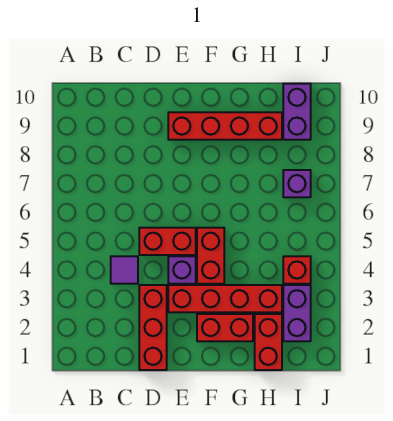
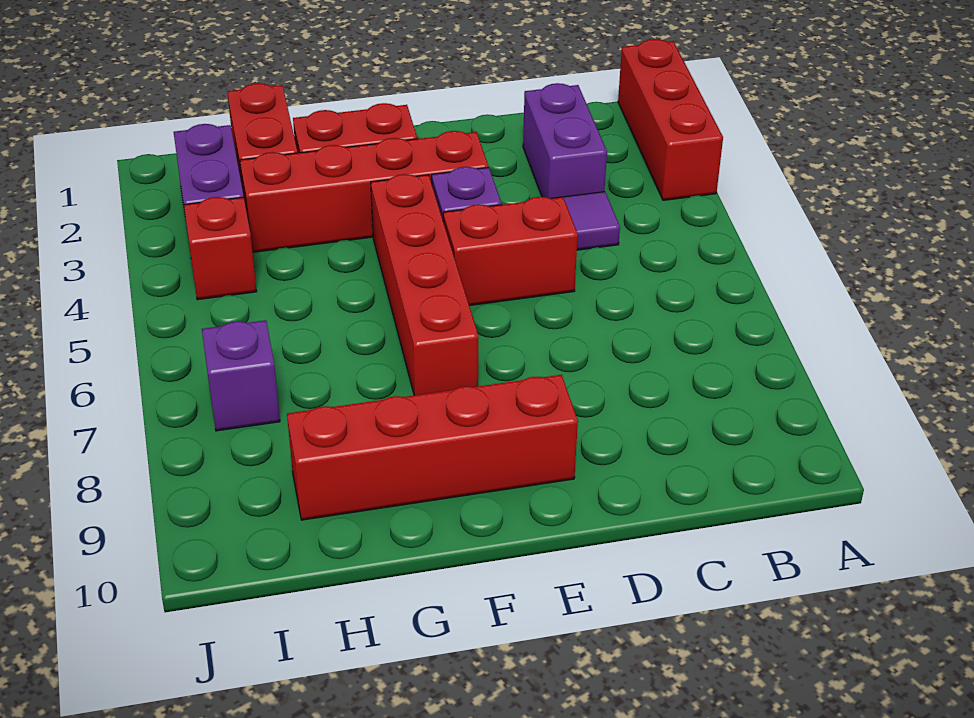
red 1x3 brick [139,285,167,370] -> red 1x3 brick moved to [618,39,723,200]
red 1x2 brick [197,228,224,284] -> red 1x4 brick [371,174,478,395]
purple 1x2 brick [283,84,311,140] -> purple 1x2 brick moved to [523,83,607,198]

